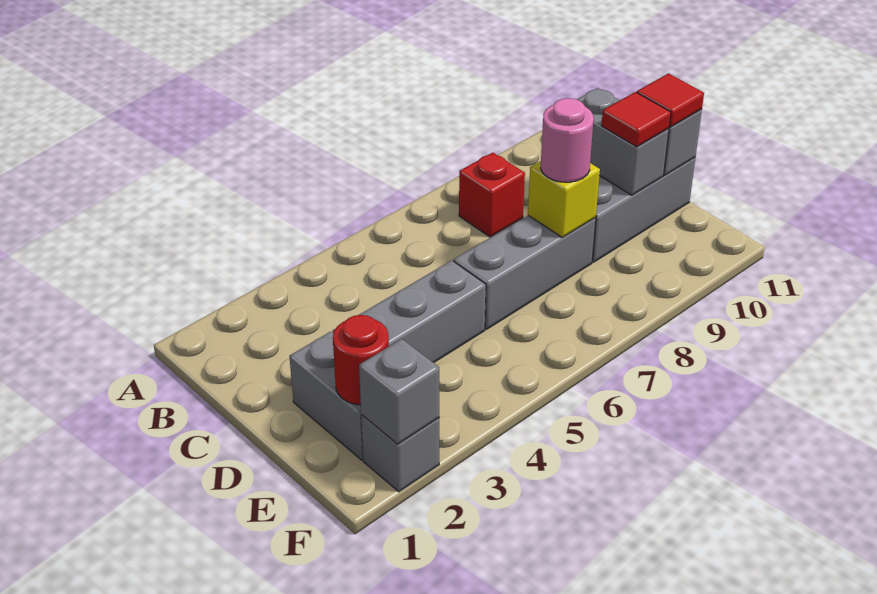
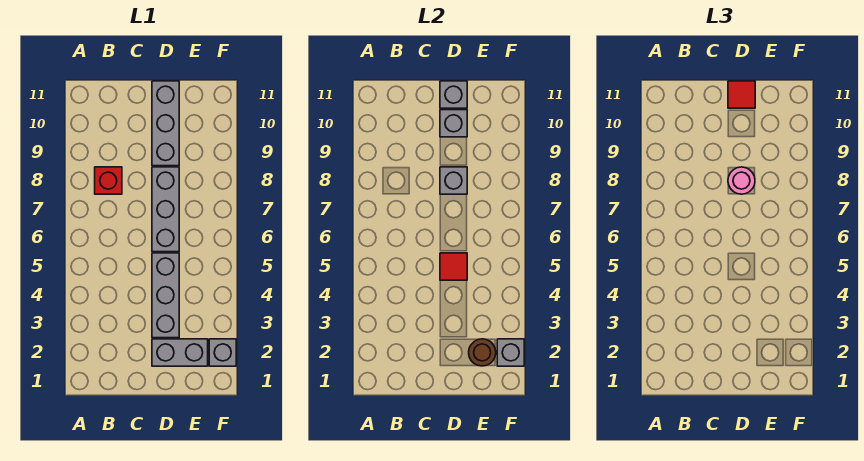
grey 1x2 brick [577,88,669,195] -> grey 1x1 brick [440,110,467,137]
yellow 1x1 brick [528,161,600,237] -> grey 1x1 brick [440,167,467,194]
red 1x1 tile [601,92,671,147] -> red 1x1 tile moved to [440,253,467,280]
red 1x1 round brick [333,315,389,405] -> brown 1x1 round brick [469,339,496,366]

